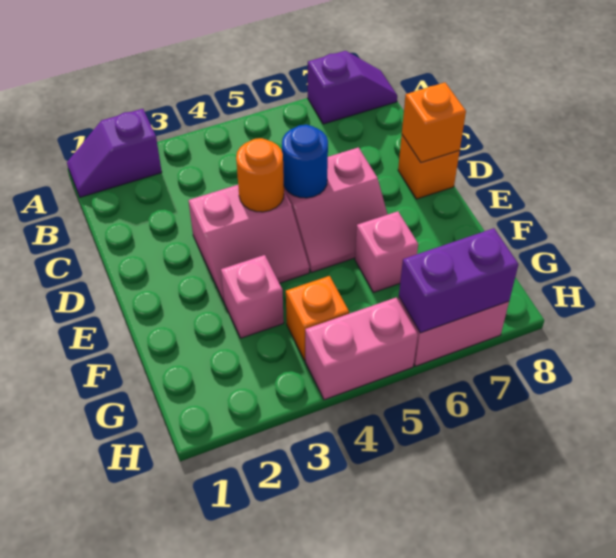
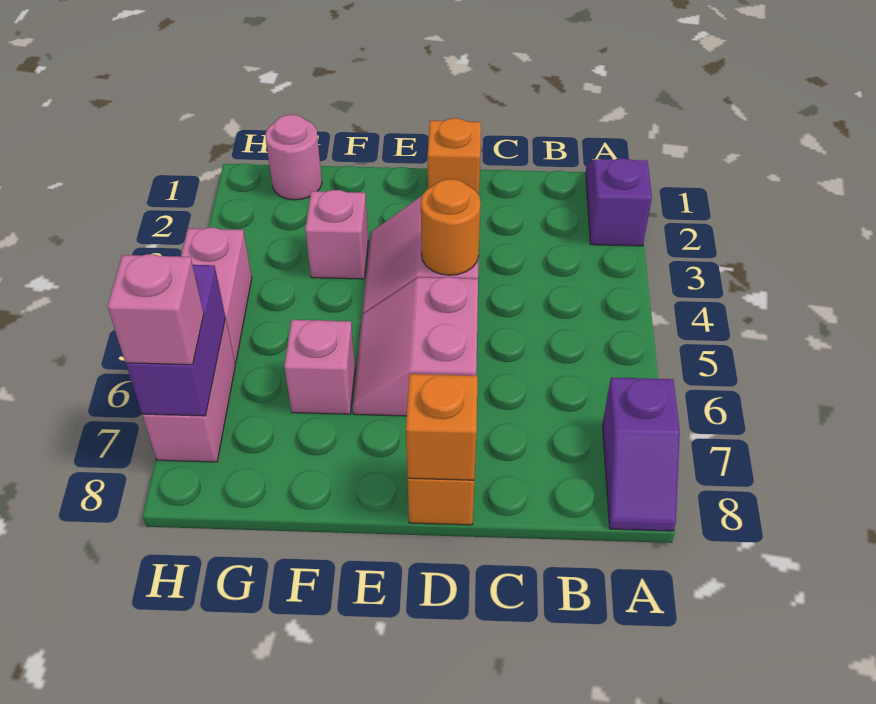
blue 1x1 round brick [282,125,328,198] -> none
none -> pink 1x1 round brick [265,115,322,200]
orange 1x1 brick [286,276,349,360] -> orange 1x1 brick moved to [428,118,481,195]
none -> pink 1x1 brick [107,254,204,365]

